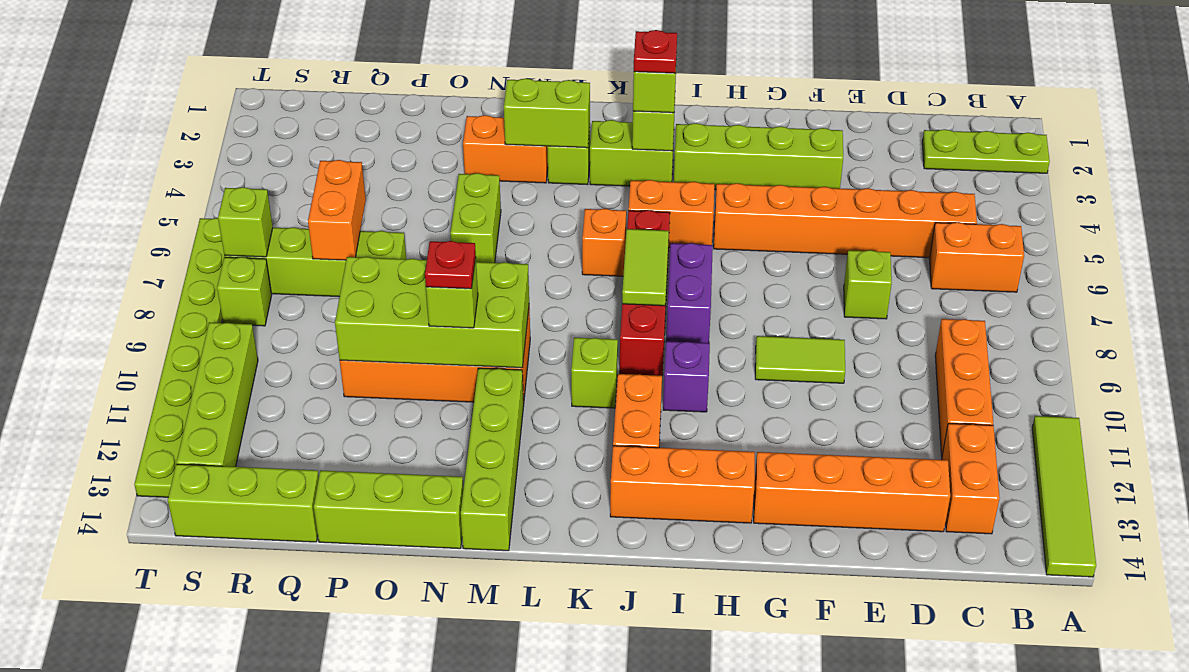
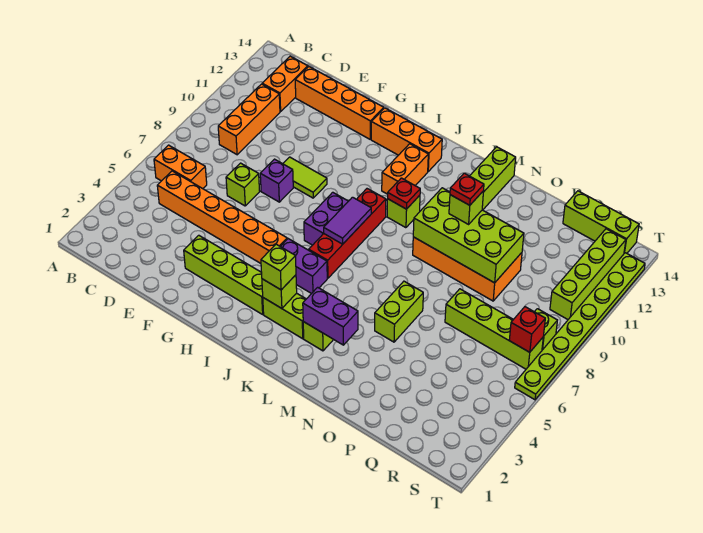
lime 1x3 plate [922,129,1050,173] -> none
lime 1x4 tile [1032,416,1096,577] -> none
orange 1x2 brick [628,180,714,247] -> purple 1x2 brick [280,239,327,294]
purple 1x1 brick [663,341,710,412] -> purple 1x1 brick moved to [260,159,293,202]
red 1x1 plate [634,30,677,73] -> red 1x1 plate moved to [388,178,420,209]
lime 1x2 tile [622,229,669,306] -> purple 1x2 tile [324,197,371,244]
orange 1x1 brick [582,209,626,276] -> none
lime 1x2 brick [504,78,590,148] -> purple 1x2 brick [303,287,358,345]
orange 1x2 brick [463,115,548,183] -> none
lime 1x3 brick [314,470,463,549] -> none
orange 1x2 brick [308,160,366,260] -> none
lime 1x1 brick [218,187,273,257] -> red 1x1 brick [509,307,545,352]

